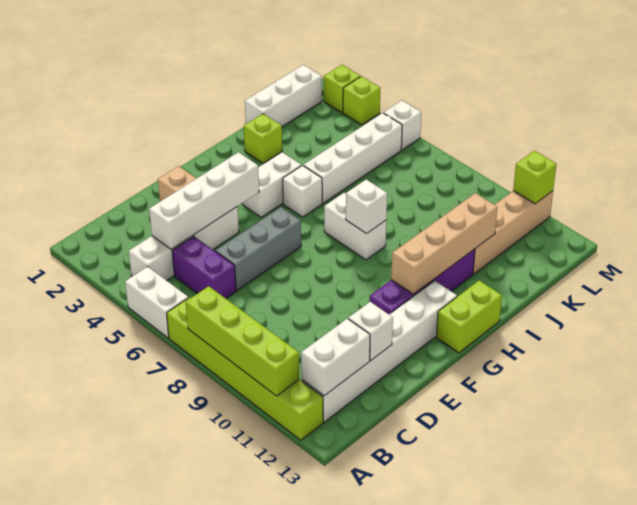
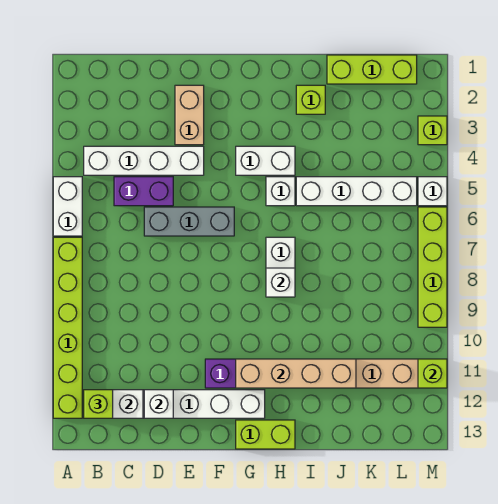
lime 1x4 brick [186,286,299,396] -> lime 1x4 brick moved to [418,207,447,327]
white 1x4 brick [149,152,259,249] -> none
purple 1x2 brick [172,237,236,298] -> purple 1x2 brick turned to [114,177,173,206]
white 1x3 brick [245,65,322,126] -> lime 1x3 brick [327,55,417,84]
lime 1x1 brick [324,65,361,113] -> lime 1x1 brick moved to [84,390,113,418]

